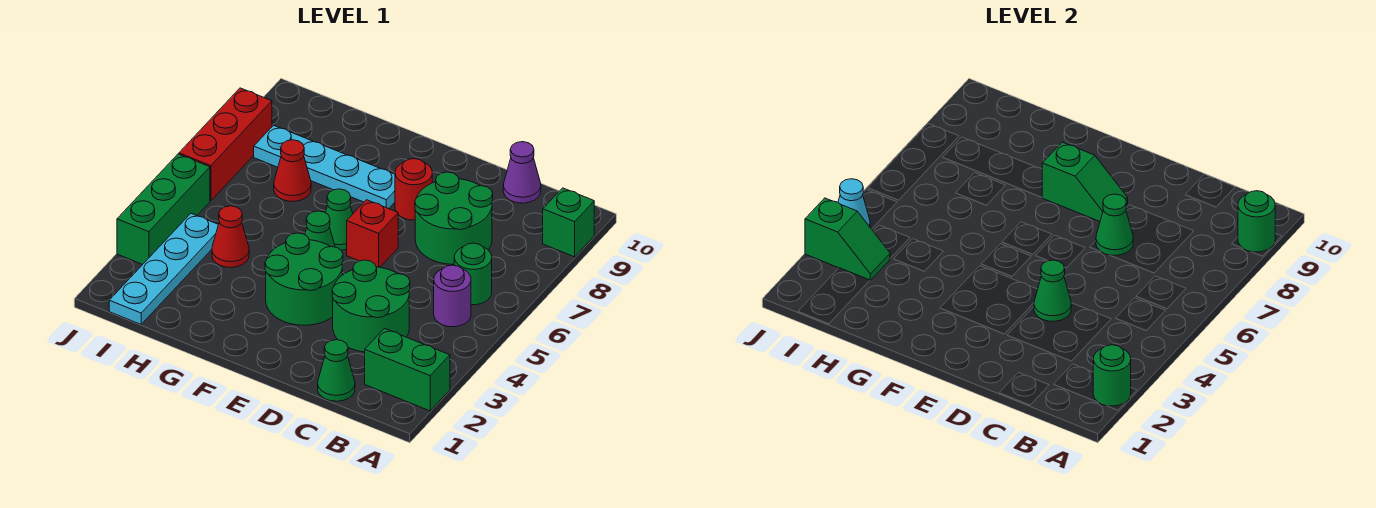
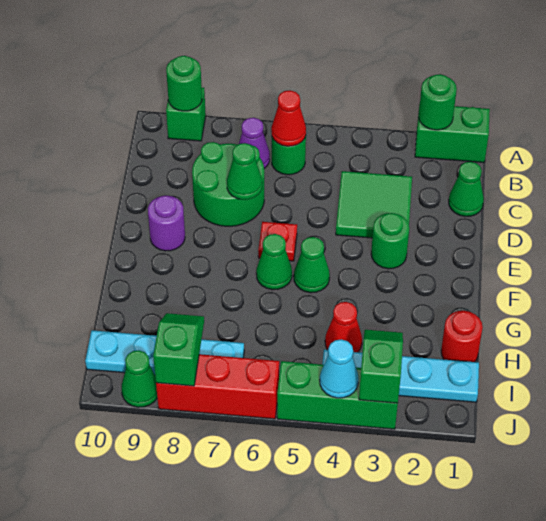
green 1x2 brick [365,329,450,411] -> green 1x2 brick turned to [415,104,490,162]
purple 1x1 round brick [434,265,471,327] -> purple 1x1 round brick moved to [148,196,185,251]
green 2x2 round brick [332,260,410,352] -> green 2x2 tile [336,171,412,238]
purple 1x1 cone [503,142,541,203] -> purple 1x1 cone moved to [239,118,270,168]
green 1x1 cone [1034,260,1071,321] -> green 1x1 cone moved to [122,350,157,407]
green 2x2 round brick [265,233,343,325] -> green 1x1 round brick [371,213,409,269]
red 1x1 brick [347,200,398,267] -> red 1x1 plate [258,222,297,261]
red 1x1 round brick [395,159,432,220] -> red 1x1 round brick moved to [441,311,483,362]
green 1x2 slope [1042,142,1128,221] -> green 1x2 slope moved to [153,313,204,386]
cyan 1x4 plate [254,125,395,209] -> cyan 1x4 plate turned to [85,330,244,374]
red 1x1 cone [274,140,311,201] -> red 1x1 cone moved to [271,90,306,146]

